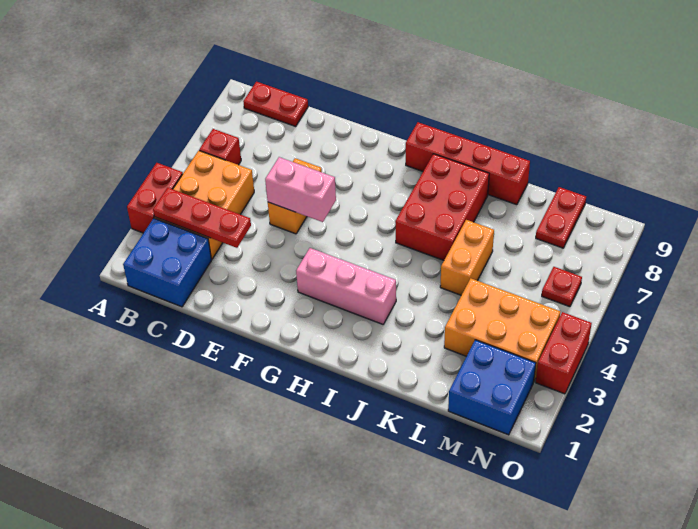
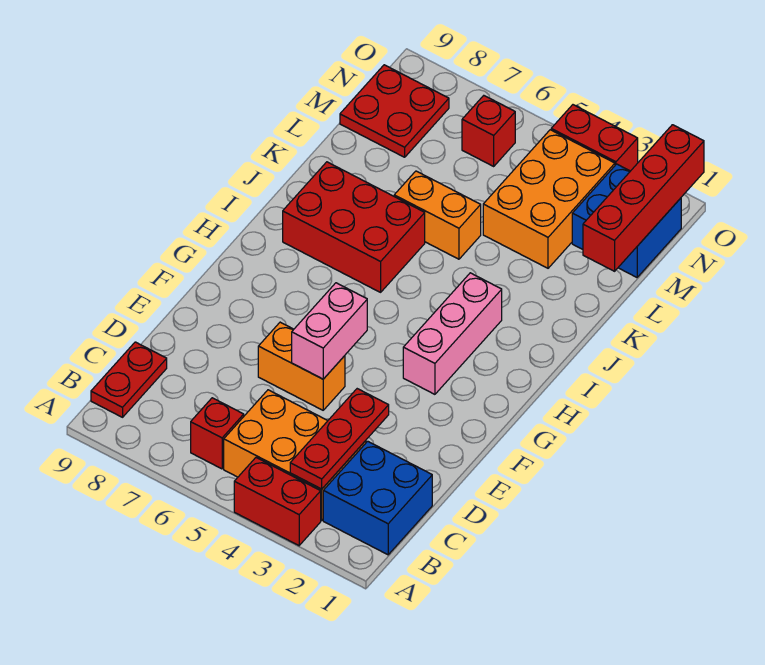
red 1x4 brick [406,122,530,205] -> red 1x4 brick moved to [583,125,704,271]
red 1x2 plate [536,187,586,248] -> red 2x2 plate [340,65,449,157]
red 1x1 plate [542,267,582,307] -> red 1x1 brick [462,96,515,166]

